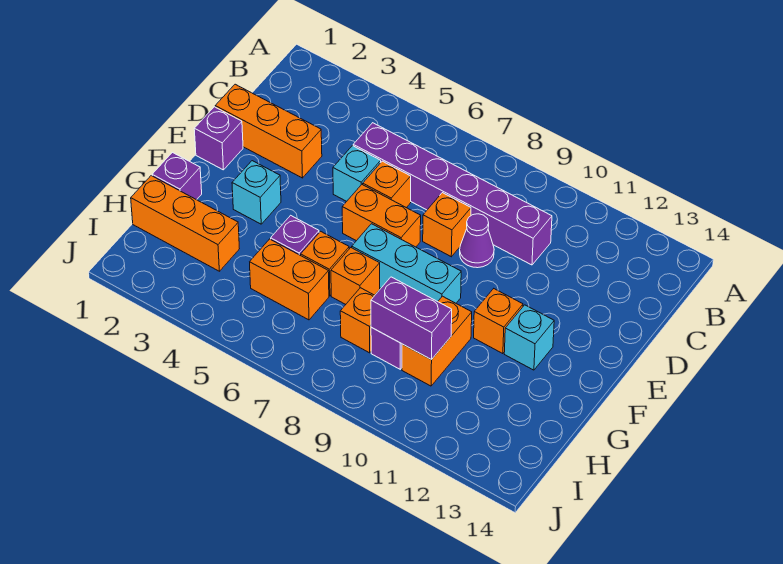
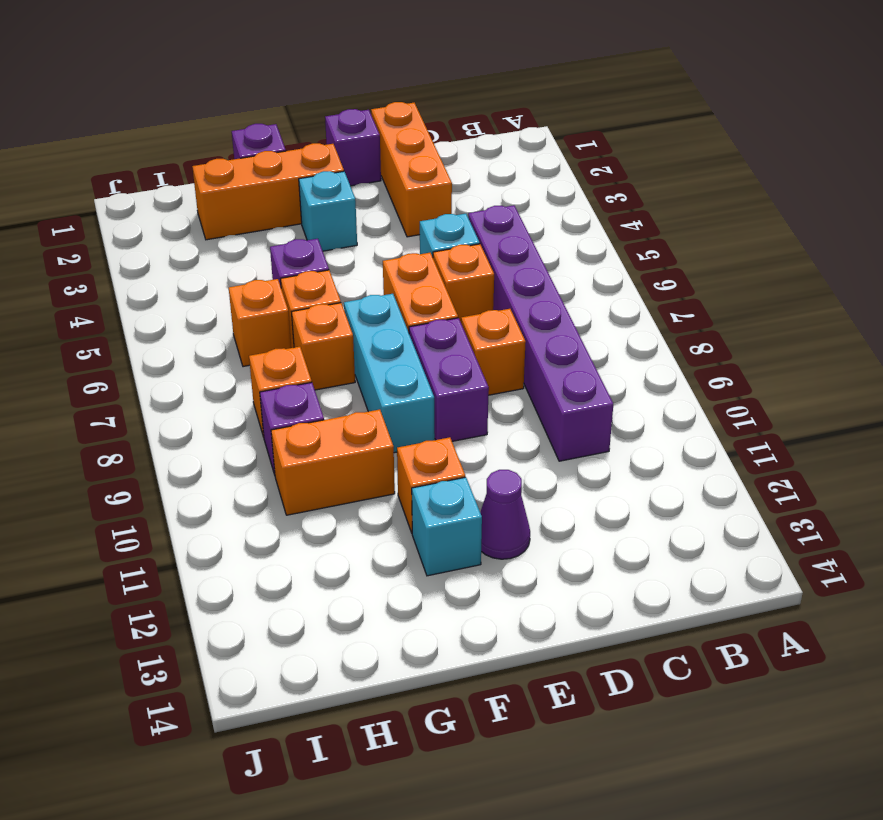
purple 1x1 cone [460,214,494,268] -> purple 1x1 cone moved to [480,470,530,559]
orange 1x3 brick [131,176,239,271] -> orange 1x3 brick turned to [192,143,344,240]
orange 1x2 brick [250,239,329,320] -> orange 1x1 brick [229,279,291,367]
purple 1x2 brick [371,277,452,360] -> purple 1x2 brick moved to [409,318,489,441]

